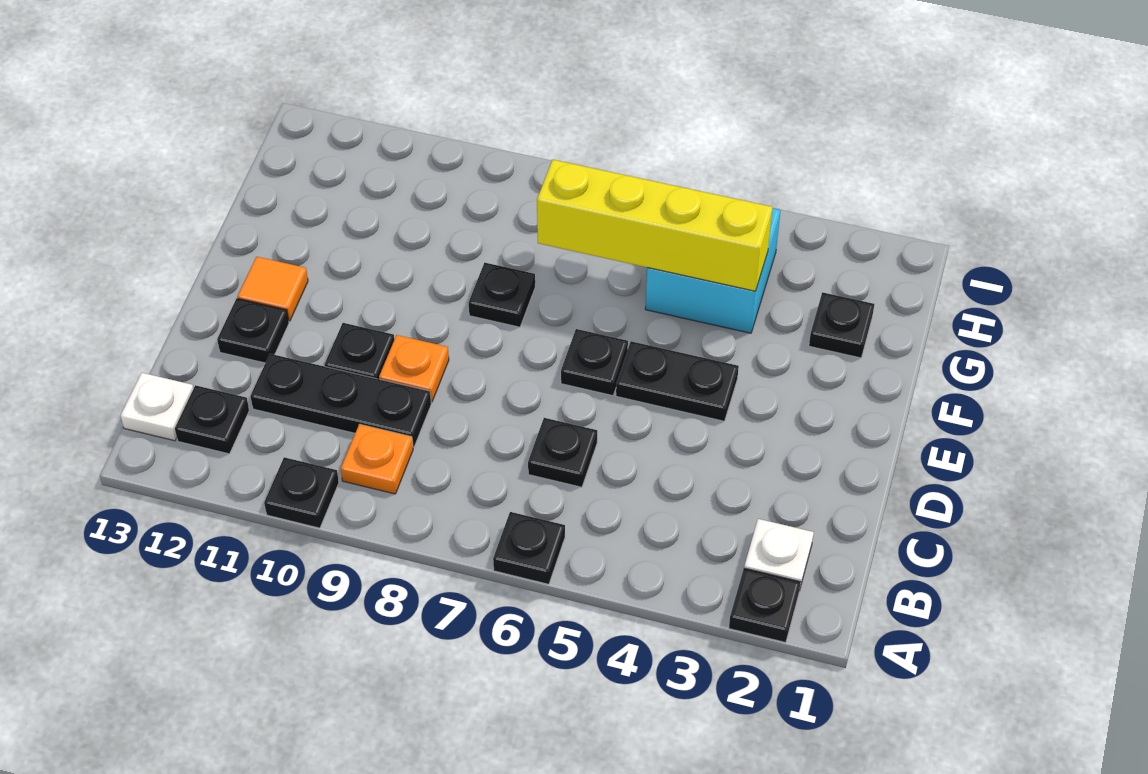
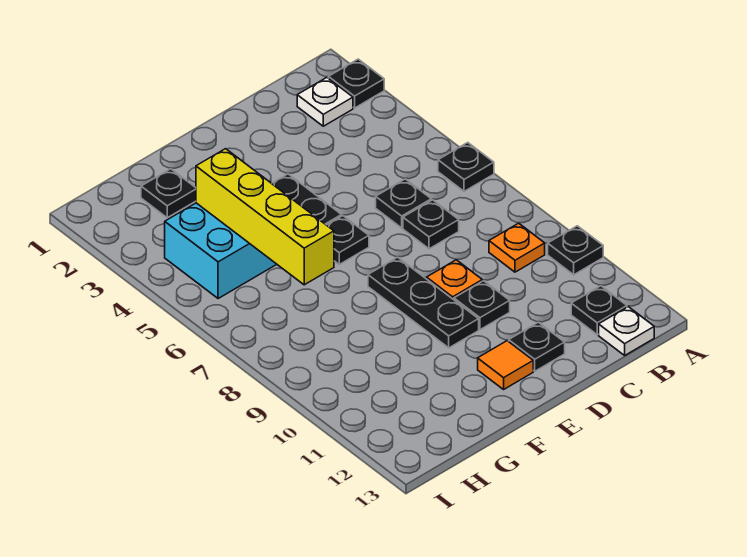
black 1x3 plate [250,354,431,447] -> black 1x3 plate moved to [368,257,479,348]
black 1x1 plate [469,263,535,327] -> black 1x1 plate moved to [403,200,459,249]

